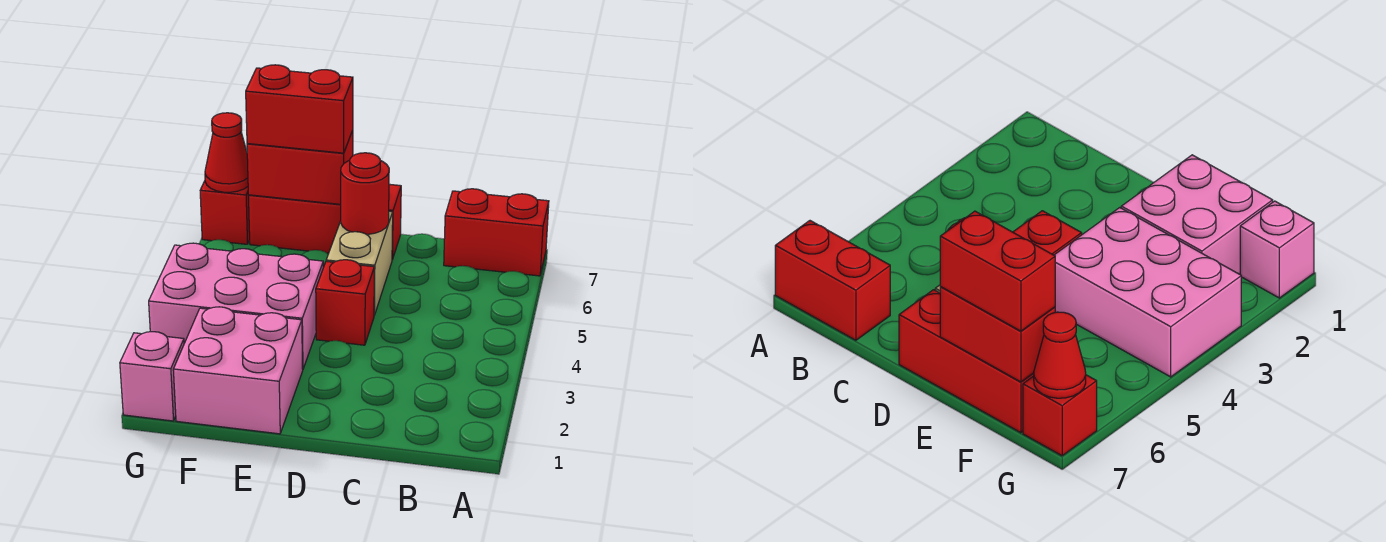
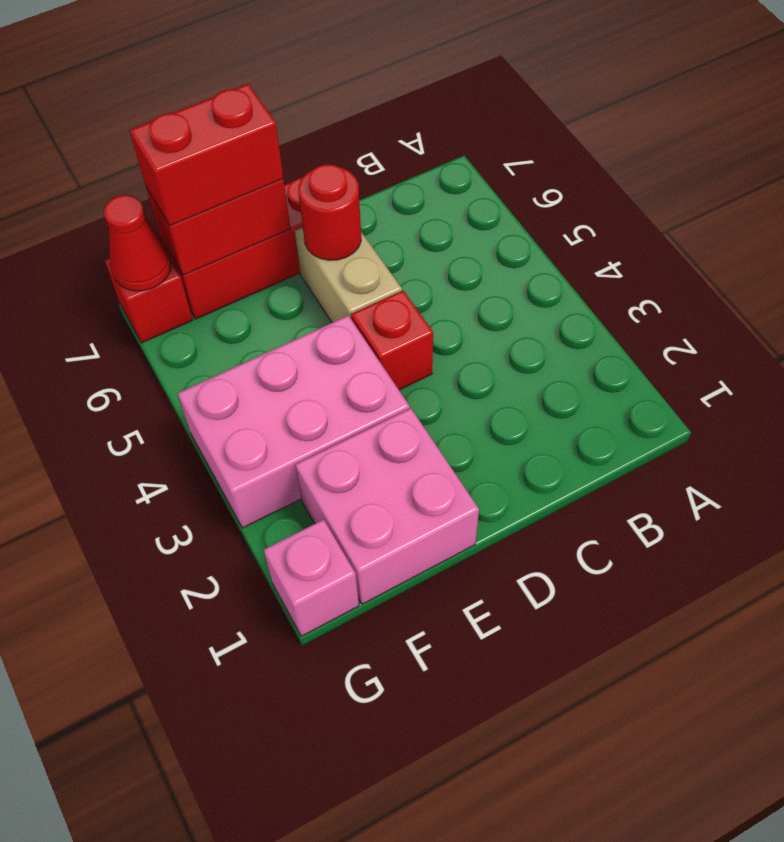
red 1x2 brick [444,189,549,276] -> none

